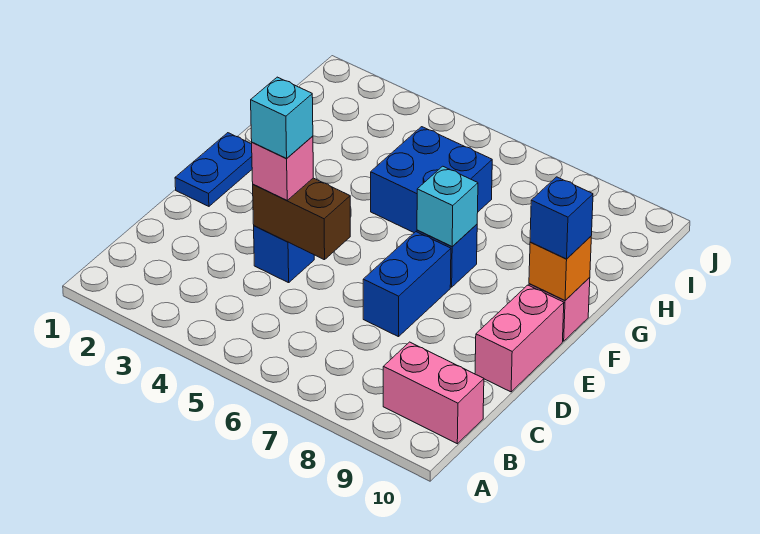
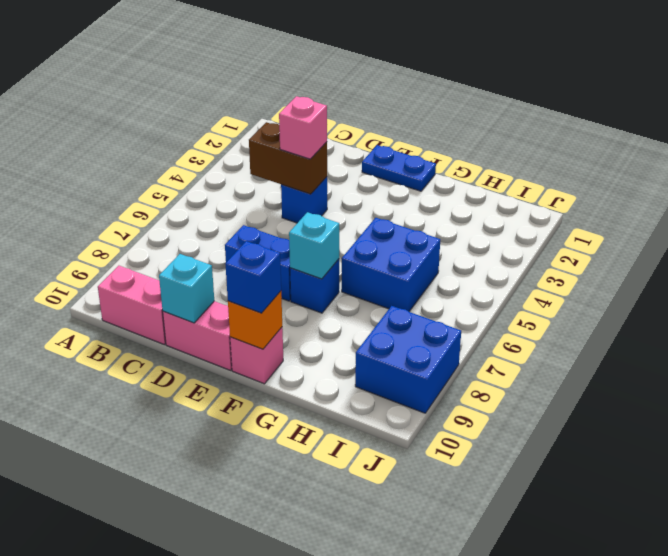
pink 1x2 brick [383,342,484,444] -> pink 1x2 brick turned to [98,266,166,344]
brown 1x2 brick [253,178,350,260] -> brown 1x2 brick turned to [249,122,327,194]
cyan 1x1 brick [251,77,313,158] -> cyan 1x1 brick moved to [159,254,214,323]
none -> blue 2x2 brick [355,306,461,413]

